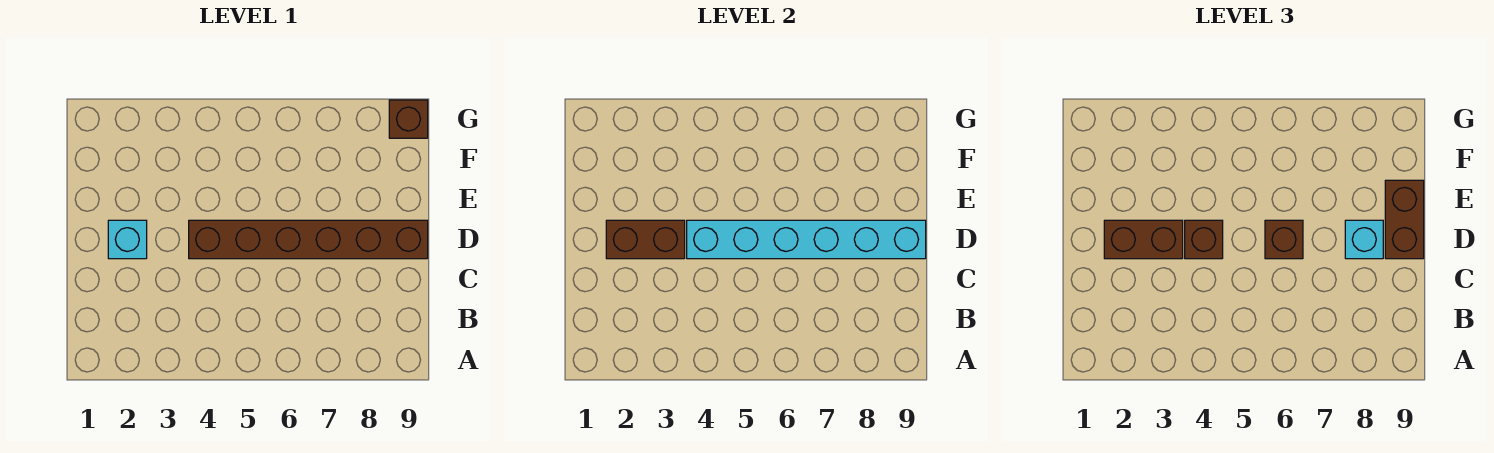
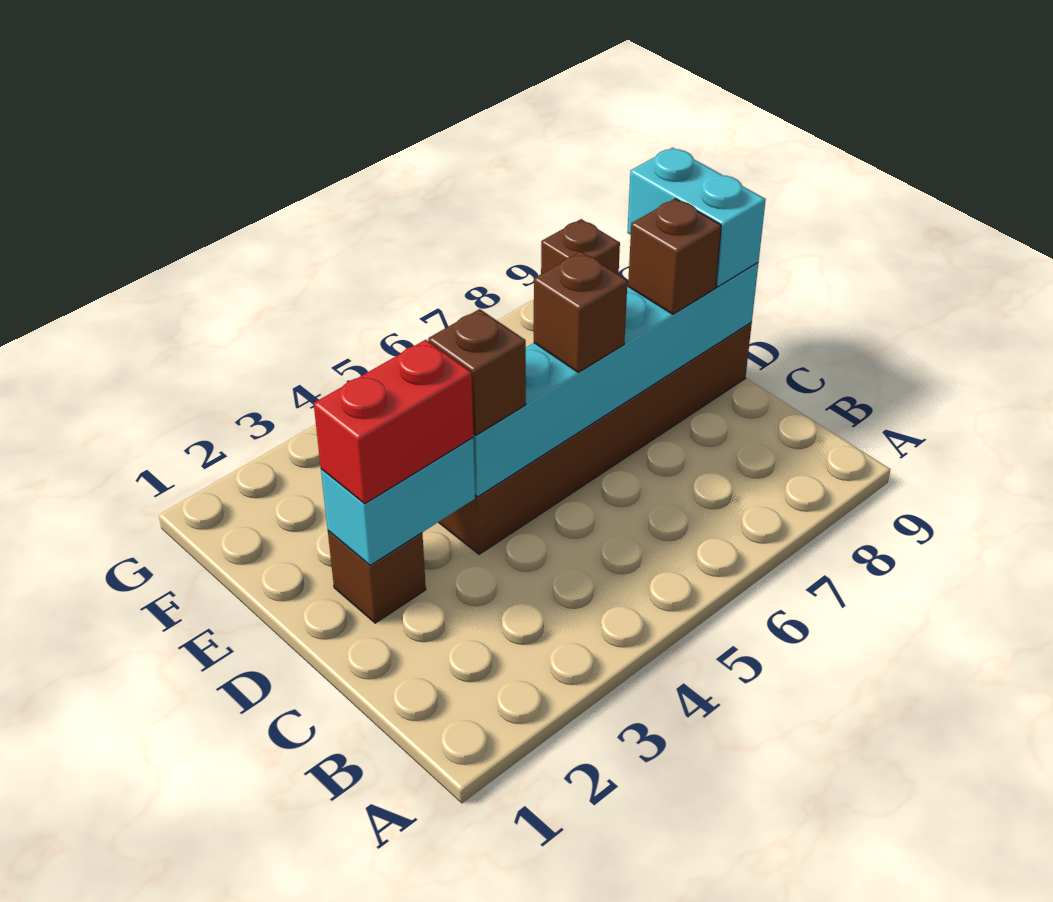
cyan 1x1 brick [108,220,147,259] -> brown 1x1 brick [328,531,426,623]
brown 1x2 brick [606,220,685,259] -> cyan 1x2 brick [321,438,475,565]
brown 1x2 brick [1104,220,1183,259] -> red 1x2 brick [314,340,473,504]
cyan 1x1 brick [1345,220,1383,259] -> brown 1x1 brick [628,199,721,314]
brown 1x2 brick [1385,180,1424,259] -> cyan 1x2 brick [627,148,766,287]

